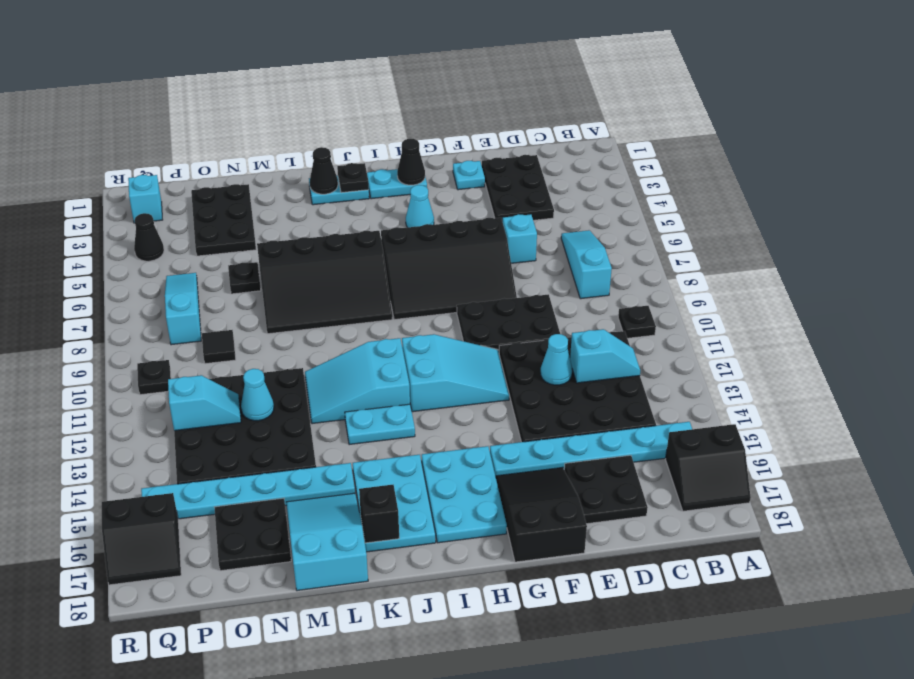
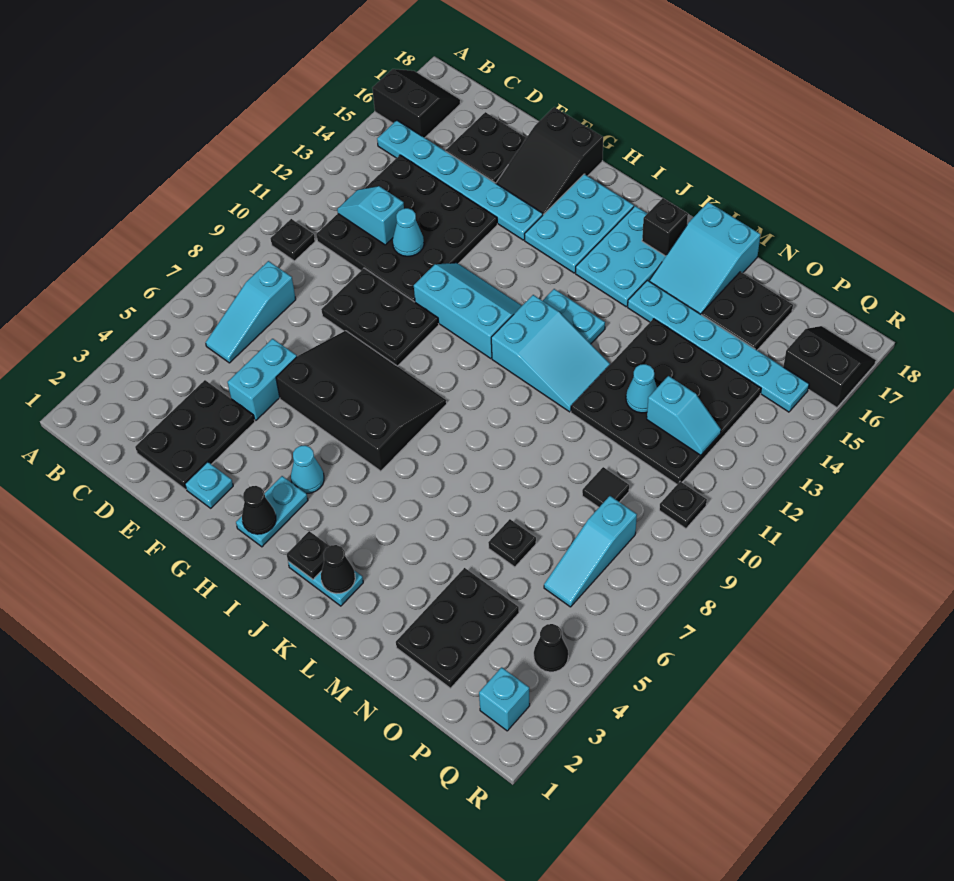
cyan 1x1 brick [503,214,537,263] -> cyan 1x2 brick [227,339,297,421]
cyan 2x3 slope [402,334,509,412] -> cyan 2x3 slope turned to [414,263,522,359]
cyan 1x2 plate [367,169,427,199] -> cyan 1x2 plate turned to [236,476,308,547]
black 3x4 slope [257,231,392,334] -> none
cyan 1x2 slope [168,375,241,431] -> cyan 1x2 slope turned to [647,376,721,455]

